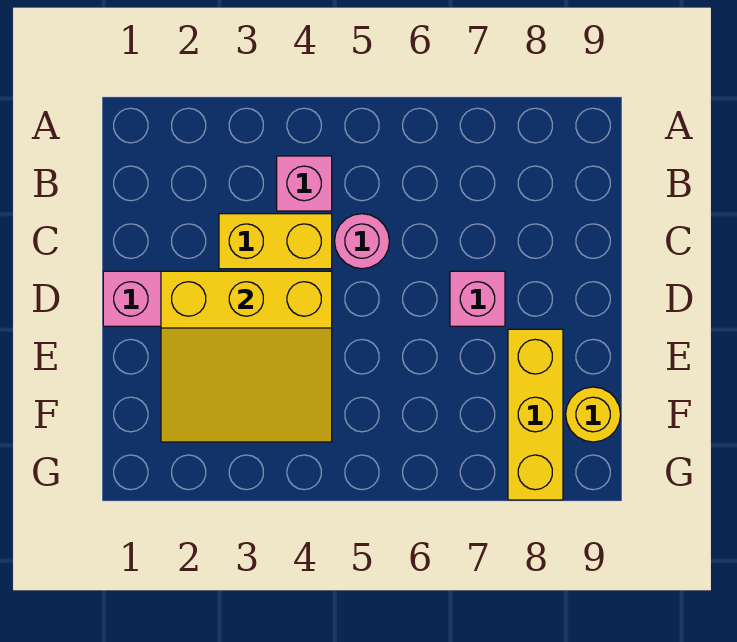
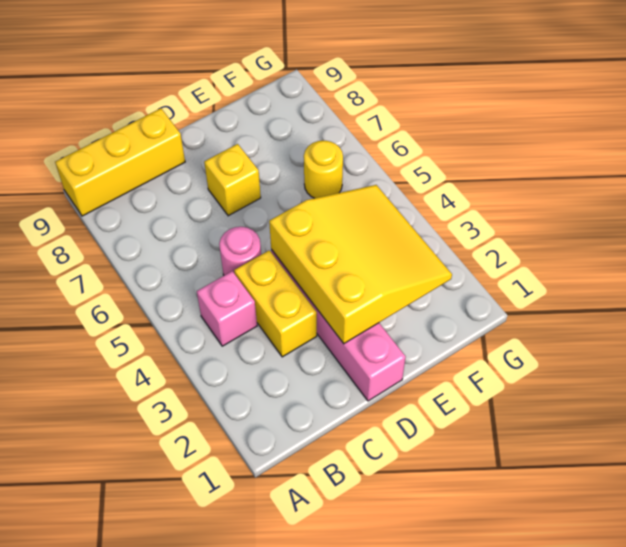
pink 1x1 brick [450,271,505,326] -> yellow 1x1 brick [204,144,261,216]
yellow 1x3 brick [508,329,563,500] -> yellow 1x3 brick moved to [55,108,185,216]
yellow 1x1 round brick [566,387,621,442] -> yellow 1x1 round brick moved to [304,141,343,198]

